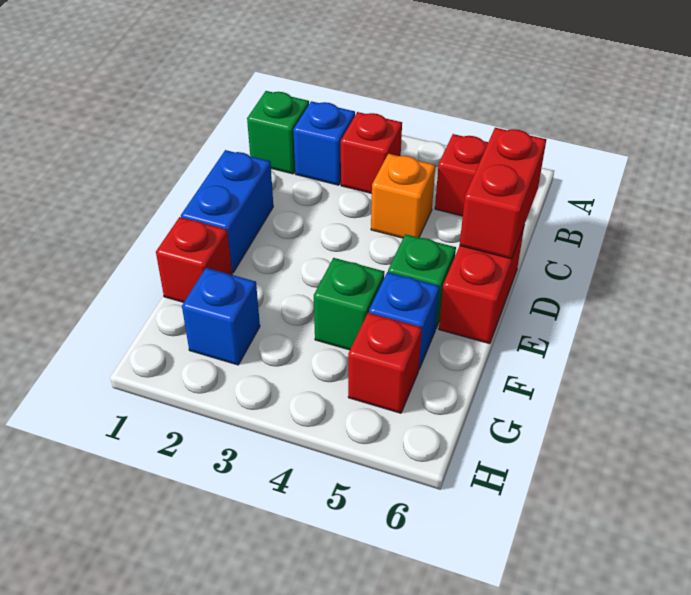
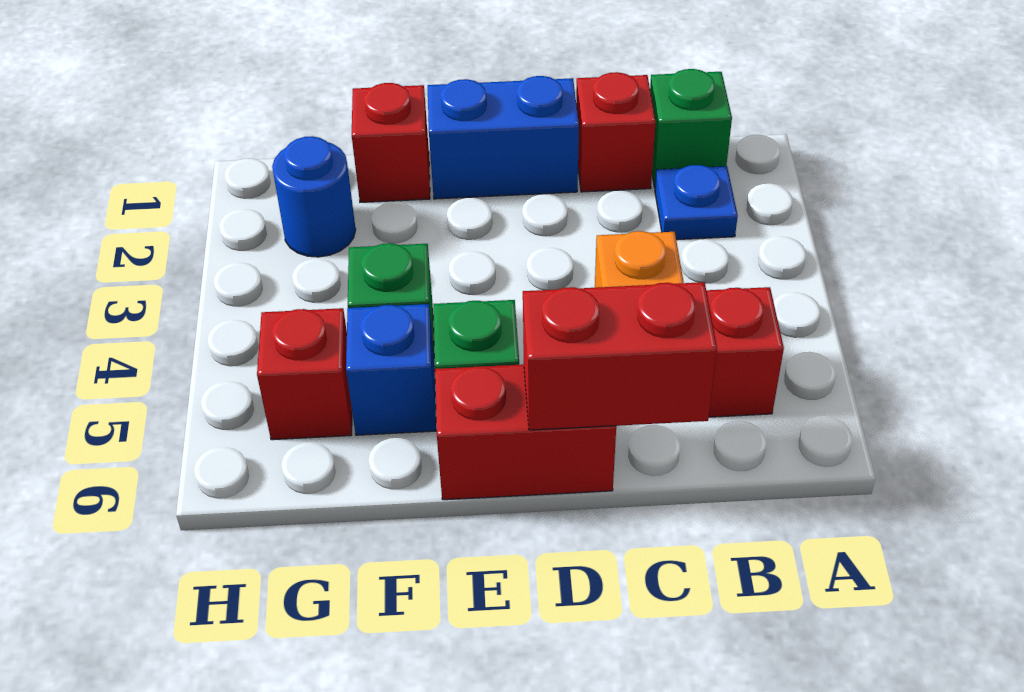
blue 1x1 brick [293,101,355,185] -> blue 1x1 plate [655,165,738,240]
red 1x1 brick [341,112,402,193] -> red 1x1 brick moved to [576,72,656,192]
blue 1x1 brick [182,268,260,365] -> blue 1x1 round brick [272,136,356,257]

